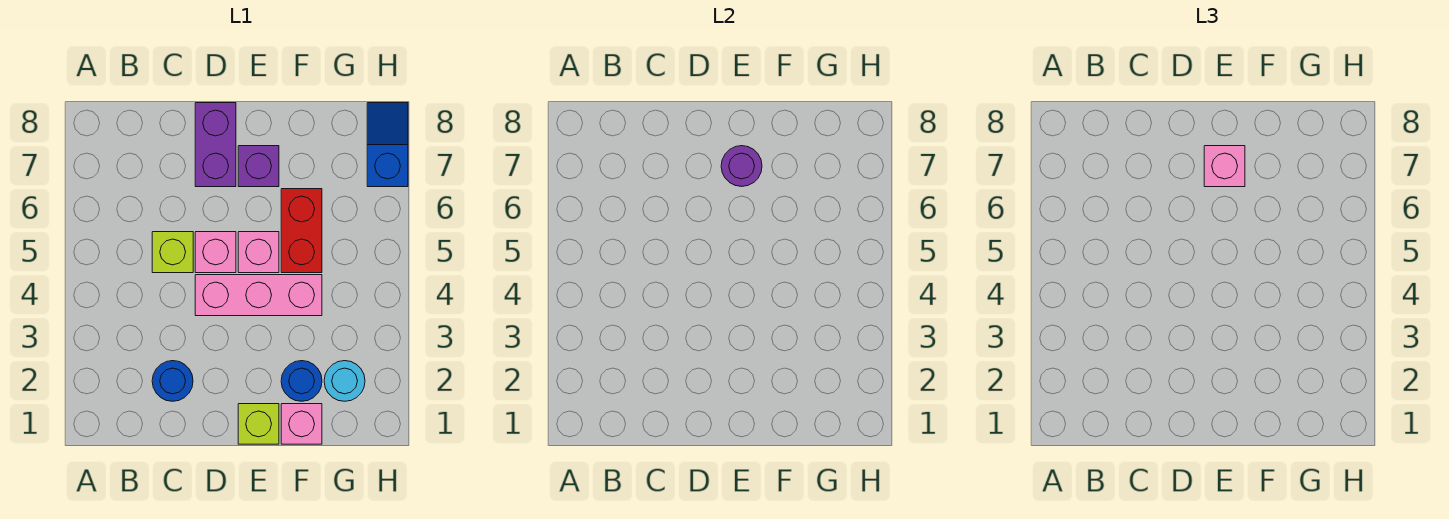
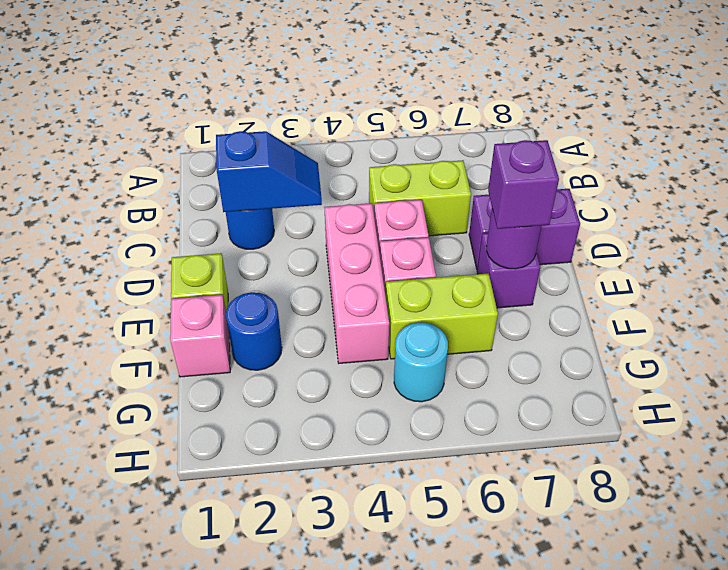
lime 1x1 brick [152,232,193,273] -> lime 1x2 brick [369,160,471,236]
pink 1x1 brick [1204,146,1245,187] -> purple 1x1 brick [488,140,559,229]
red 1x2 brick [281,189,322,273] -> lime 1x2 brick [386,273,498,359]
cyan 1x1 round brick [324,361,365,401] -> cyan 1x1 round brick moved to [394,322,448,402]
blue 1x2 slope [367,103,408,187] -> blue 1x2 slope moved to [216,131,322,212]

